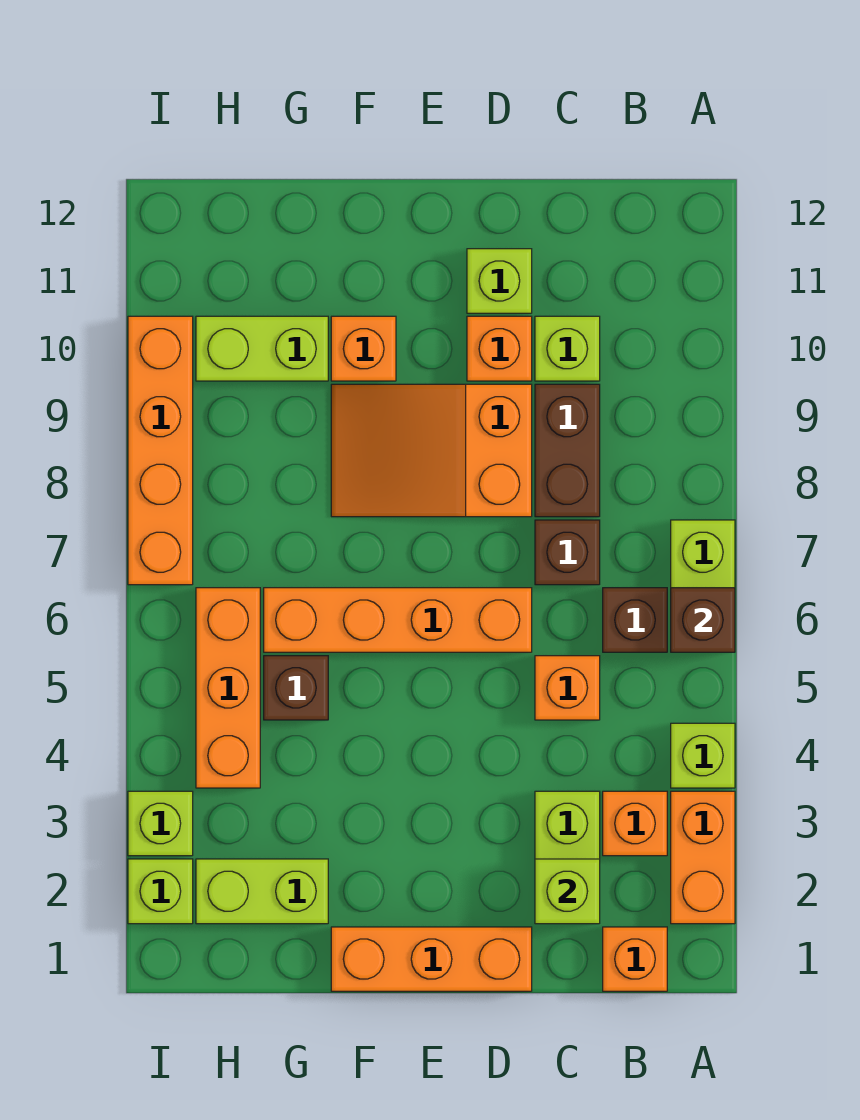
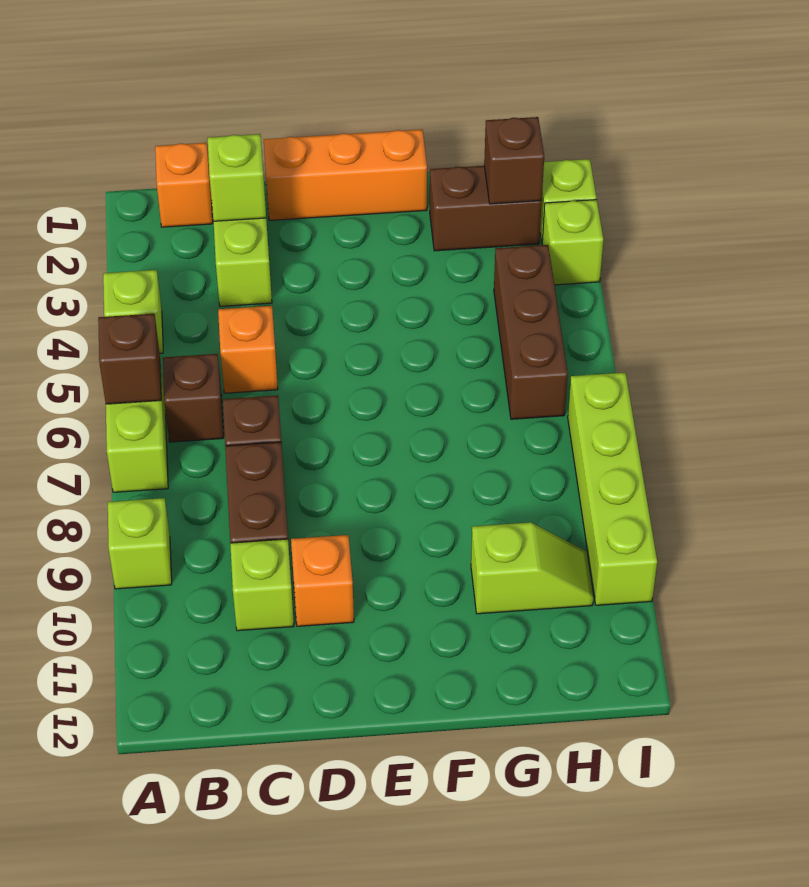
orange 1x2 brick [671,791,735,924] -> none
orange 1x1 brick [603,791,667,856] -> none
orange 1x4 brick [264,588,532,652] -> none
orange 2x3 slope [331,384,532,517] -> none
lime 1x1 brick [467,249,532,313] -> lime 1x1 brick moved to [108,498,172,589]
orange 1x1 brick [331,316,396,381] -> none
lime 1x2 brick [196,859,328,924] -> brown 1x2 brick [430,166,542,251]
brown 1x1 brick [264,656,328,720] -> brown 1x1 brick moved to [484,117,544,204]
lime 1x2 brick [196,316,328,381] -> lime 1x2 slope [471,522,593,614]
orange 1x3 brick [196,588,260,788] -> brown 1x3 brick [494,245,568,419]
orange 1x4 brick [128,316,193,585] -> lime 1x4 brick [568,373,657,605]

